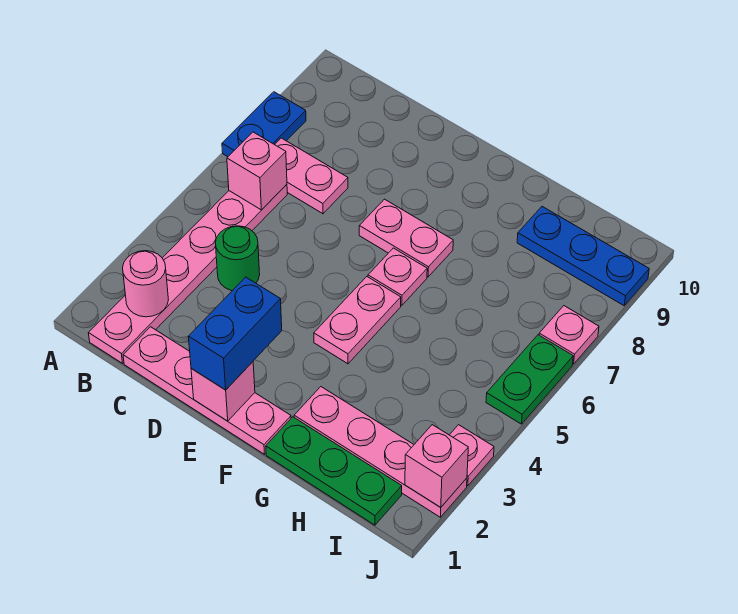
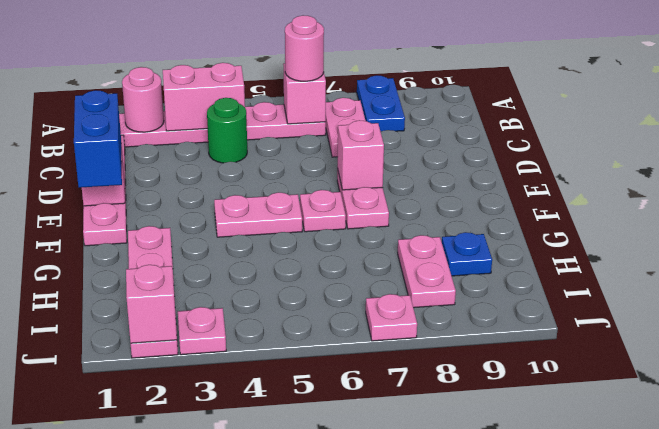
blue 1x2 plate [222,92,306,157] -> blue 1x2 plate turned to [357,75,405,132]
none -> pink 1x2 brick [163,63,245,131]
none -> pink 1x1 round brick [285,15,324,81]
blue 1x2 brick [188,277,282,390] -> blue 1x2 brick turned to [74,90,122,188]
none -> pink 1x1 brick [337,120,384,190]
green 1x3 plate [266,417,402,525] -> none
none -> pink 1x2 plate [398,235,456,308]
blue 1x3 plate [517,207,649,306] -> blue 1x1 plate [442,232,492,276]
green 1x2 plate [486,335,573,424] -> none

